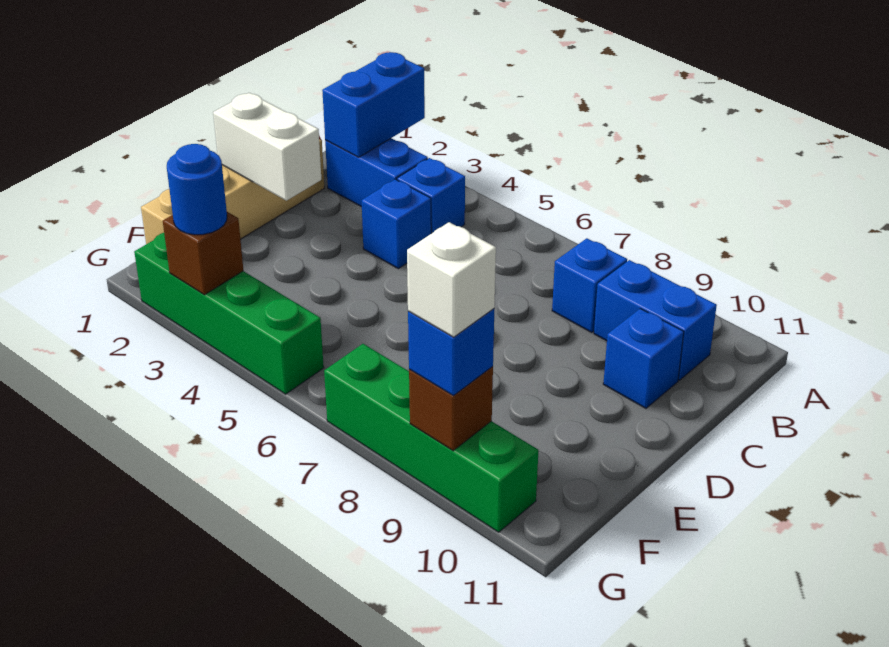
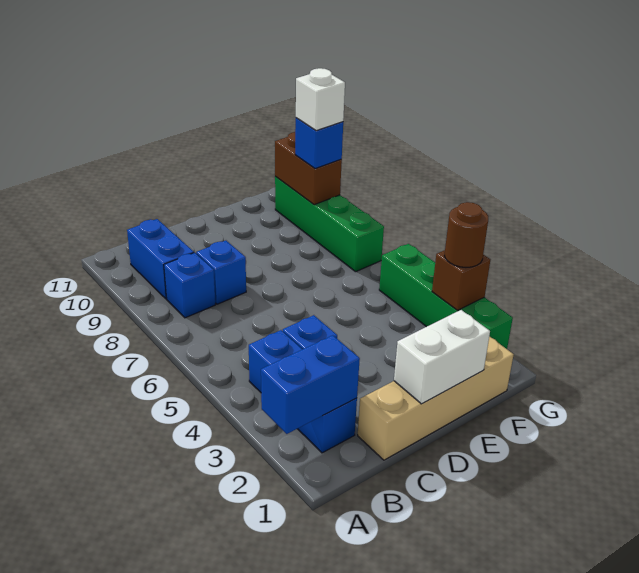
blue 1x1 brick [603,308,684,408] -> blue 1x1 brick moved to [196,241,246,304]
white 1x2 brick [213,93,321,201] -> white 1x2 brick turned to [394,310,490,404]
blue 1x1 round brick [167,144,227,235] -> brown 1x1 round brick [444,202,488,267]
brown 1x1 brick [409,367,493,451] -> brown 1x2 brick [275,132,342,205]

